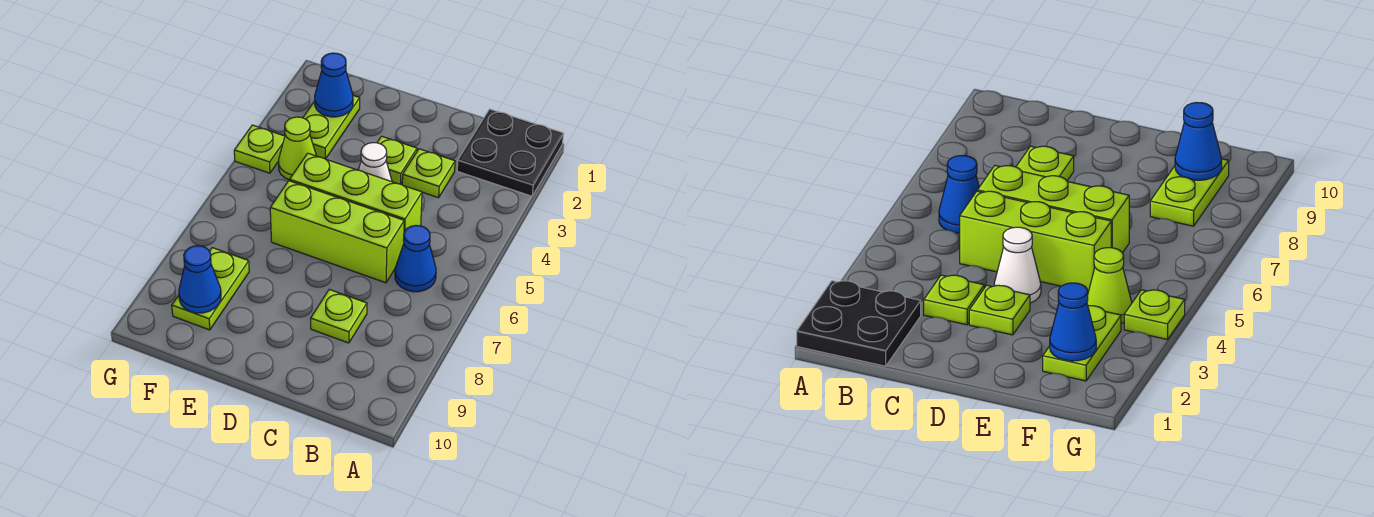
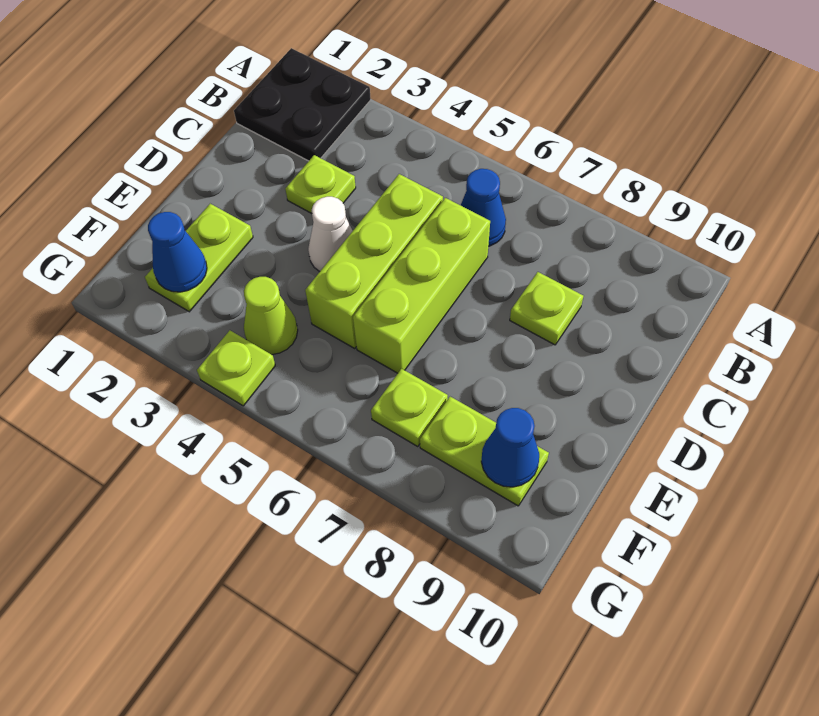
lime 1x1 plate [377,136,417,184] -> lime 1x1 plate moved to [371,369,448,446]
lime 1x2 plate [303,96,360,159] -> lime 1x2 plate turned to [145,204,253,312]

